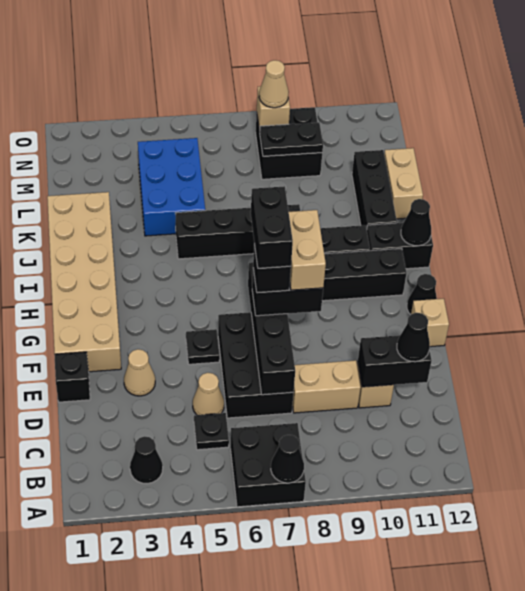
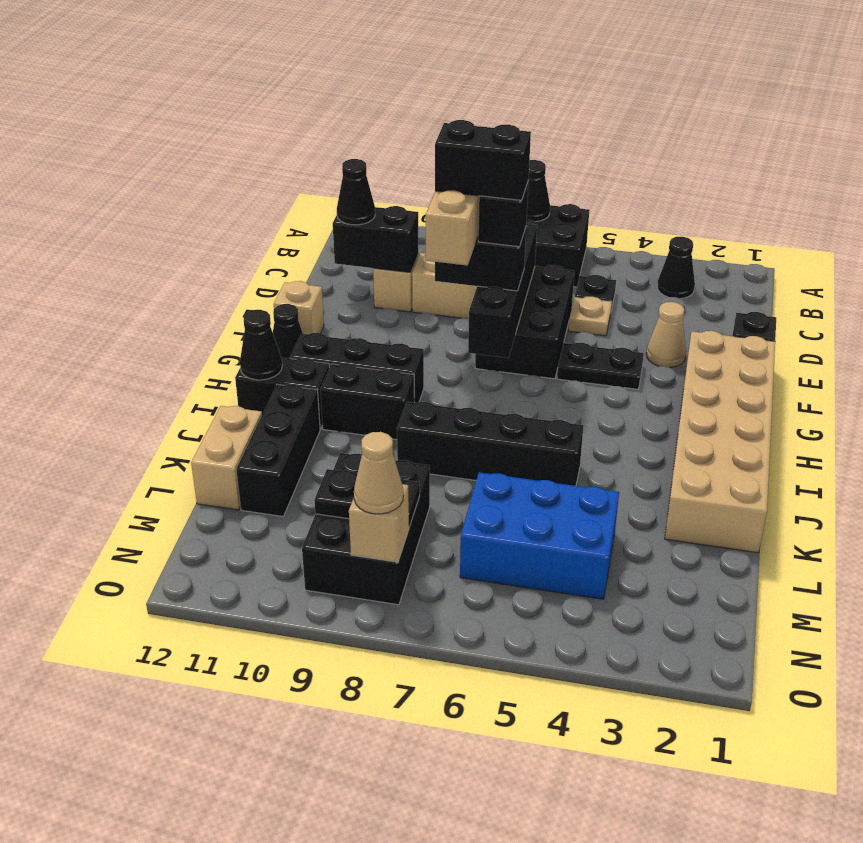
tan 1x1 cone [193,373,224,415] -> tan 1x1 plate [568,297,612,336]
black 1x1 plate [186,329,220,364] -> black 1x2 plate [557,343,644,389]
black 1x2 brick [251,186,293,268] -> black 1x2 brick turned to [435,120,531,200]
blue 2x3 brick [138,138,205,236] -> blue 2x3 brick turned to [460,472,619,599]
black 2x2 brick [256,107,322,179] -> black 2x3 brick [302,453,430,605]

